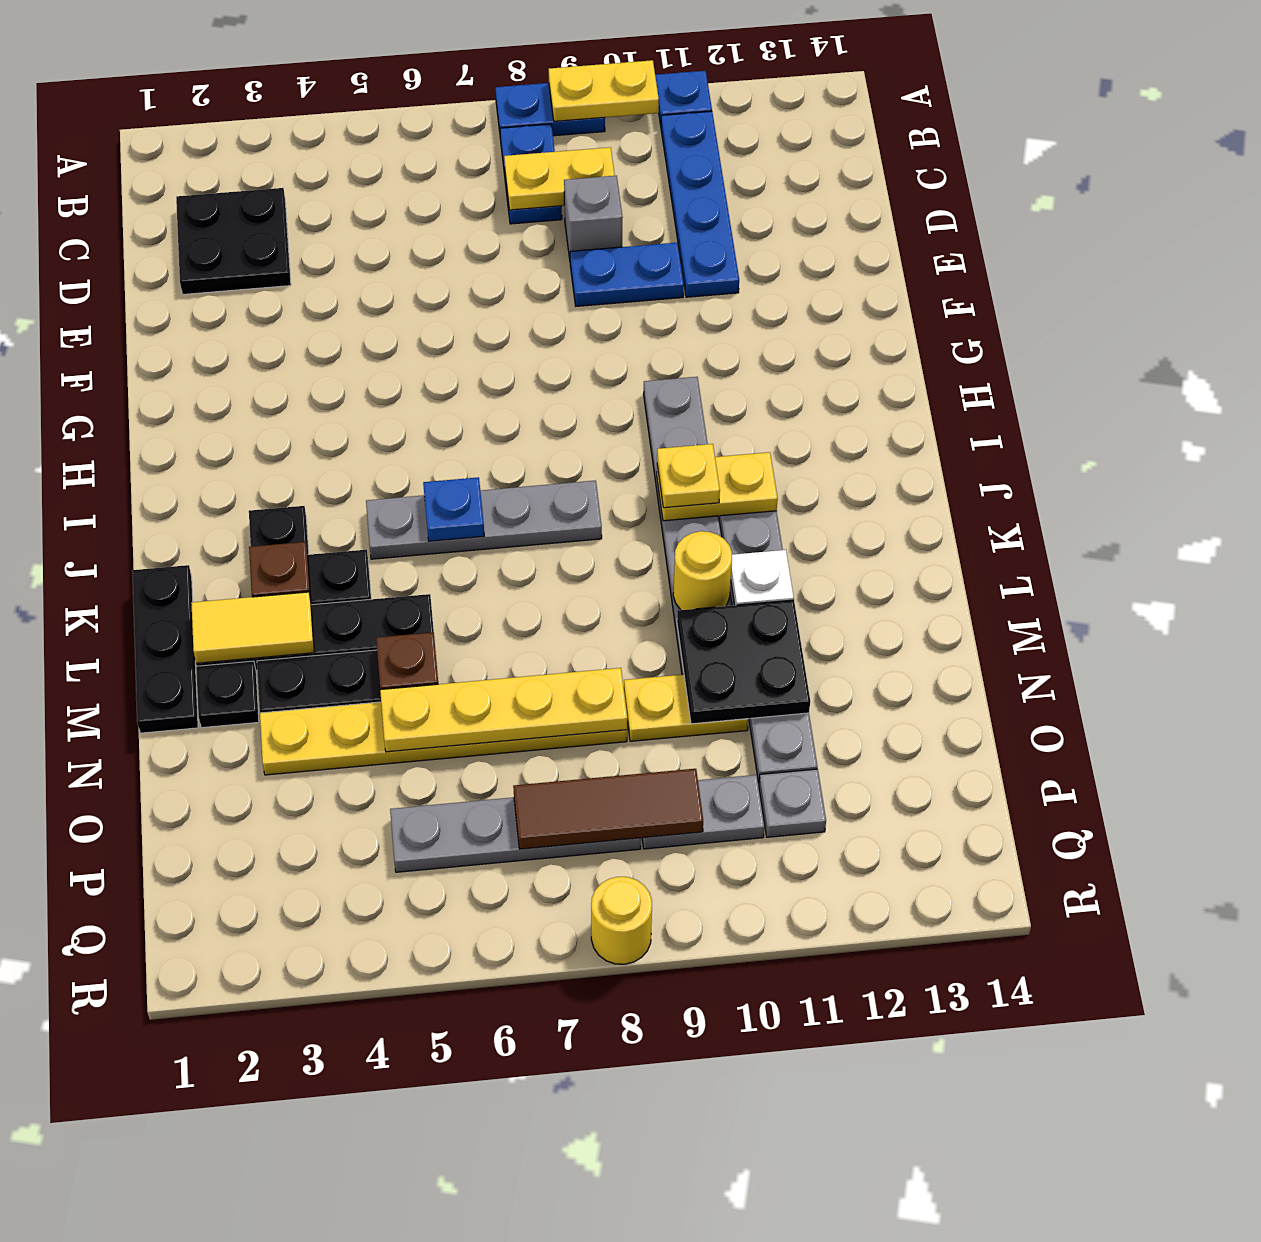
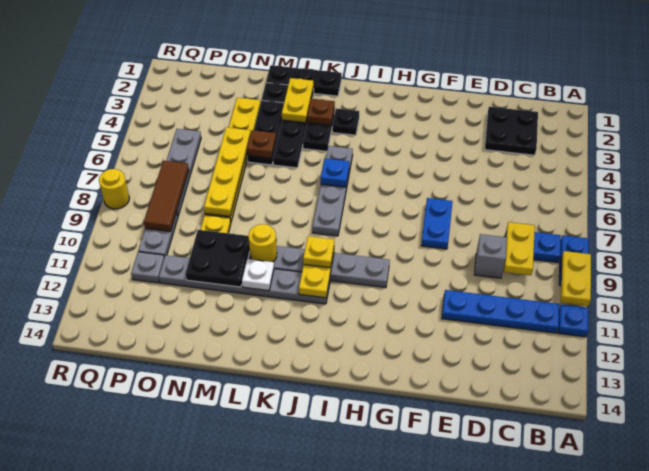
blue 1x2 plate [570,243,684,306] -> blue 1x2 plate moved to [421,198,452,249]
yellow 1x2 tile [191,592,314,664] -> yellow 1x2 plate [282,78,314,123]

